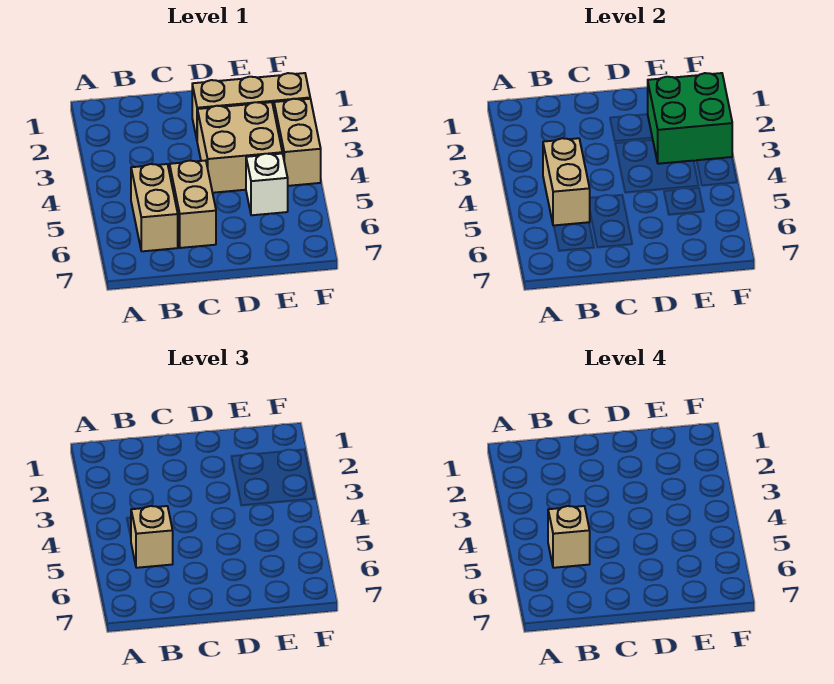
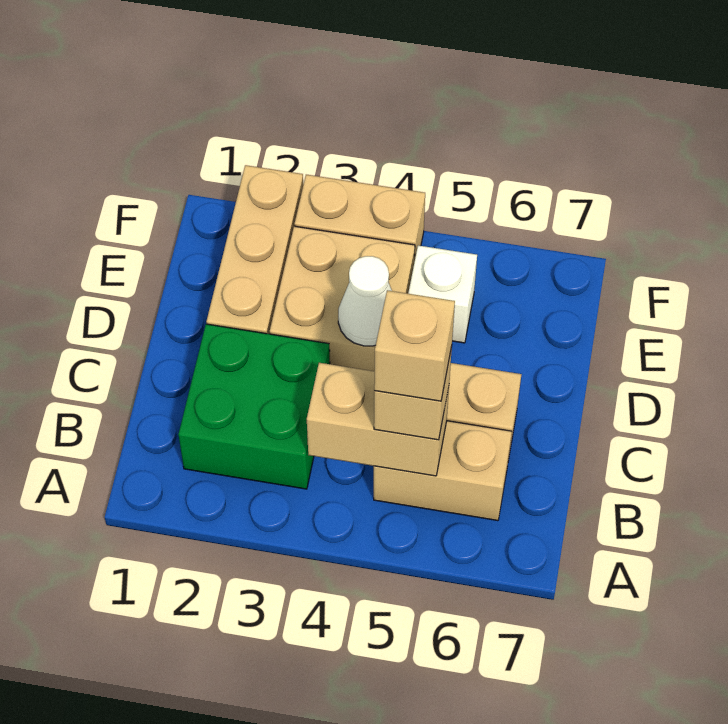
none -> white 1x1 cone [338,256,392,346]
green 2x2 brick [648,73,732,164] -> green 2x2 brick moved to [178,324,330,489]

